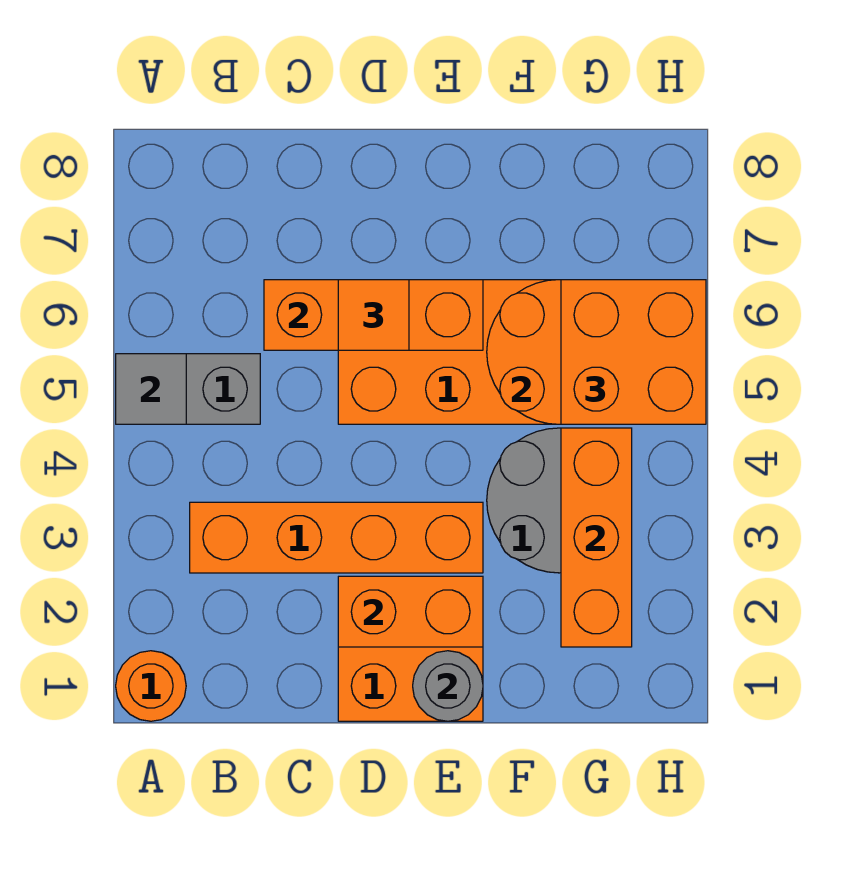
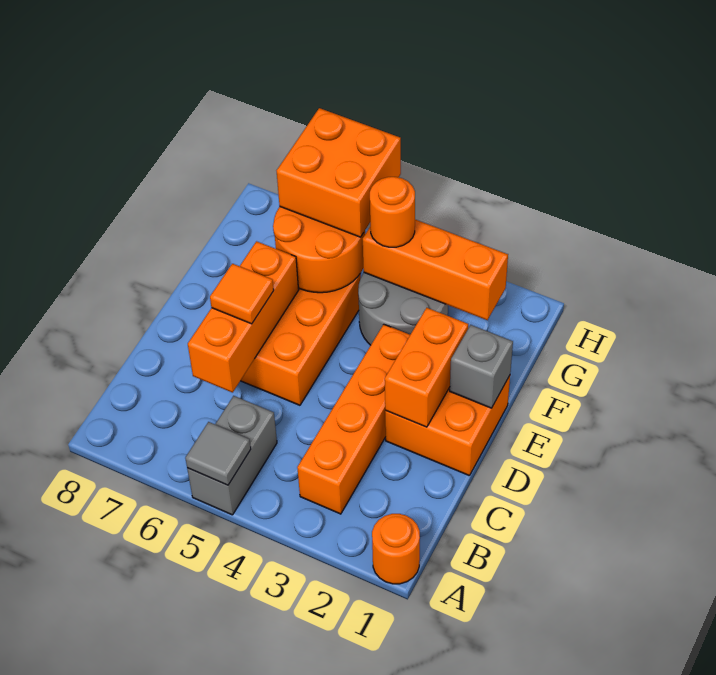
grey 1x1 round brick [413,651,483,721] -> grey 1x1 brick [450,325,513,408]
none -> orange 1x1 round brick [370,177,415,247]

